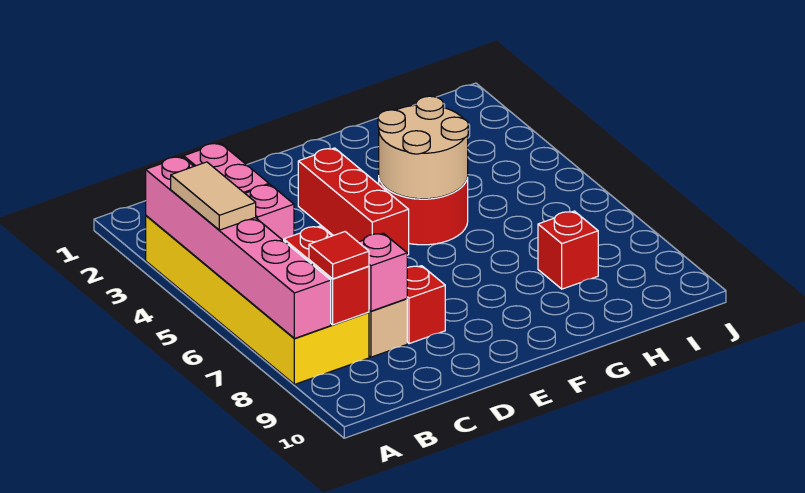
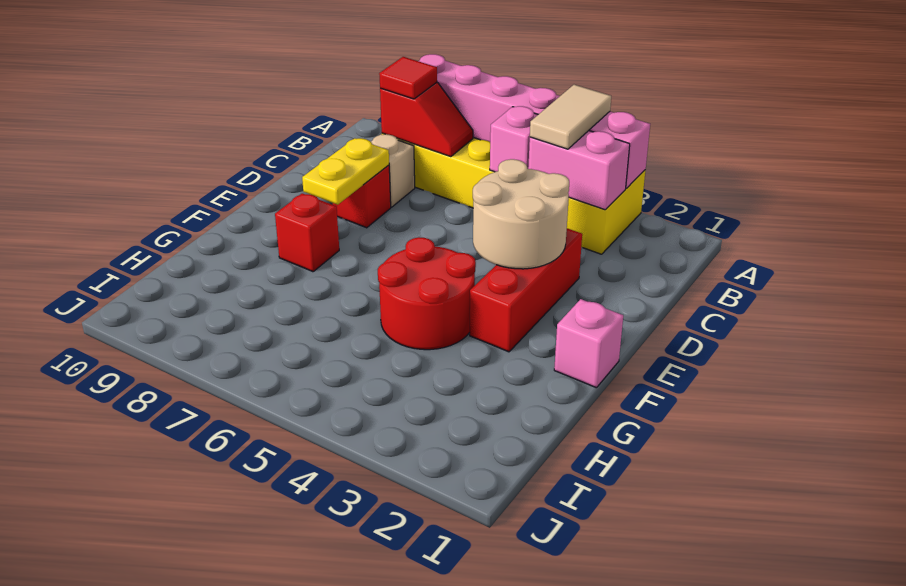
tan 1x2 tile [171,162,256,230] -> tan 1x2 tile turned to [530,85,611,149]
red 1x2 brick [284,226,369,325] -> red 1x2 slope [380,83,473,157]
pink 1x1 brick [359,233,407,311] -> pink 1x1 brick moved to [554,299,623,388]
none -> yellow 1x2 plate [302,138,389,205]
red 1x3 brick [298,148,409,255] -> red 1x3 brick turned to [470,228,582,352]
tan 2x2 round brick [378,96,468,199] -> tan 2x2 round brick moved to [473,159,569,269]
red 1x1 brick [538,211,598,289] -> red 1x1 brick moved to [275,193,339,272]

